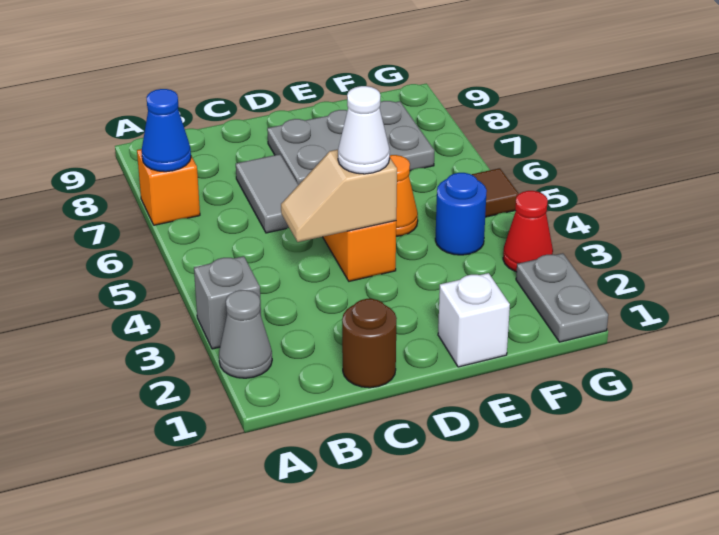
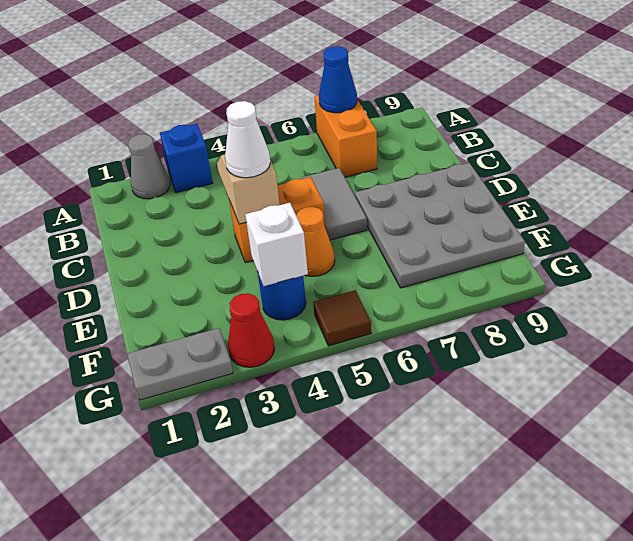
grey 1x1 brick [194,256,261,349] -> blue 1x1 brick [160,124,213,193]
orange 1x1 brick [137,149,200,225] -> orange 1x2 brick [314,95,377,177]
brown 1x1 round brick [342,299,397,388] -> none
grey 1x2 tile [236,154,298,233] -> grey 1x2 tile turned to [302,168,367,240]
grey 2x3 plate [267,101,434,185] -> grey 3x3 plate [355,163,525,288]
white 1x1 brick [438,273,510,367] -> white 1x1 brick moved to [245,203,308,286]

